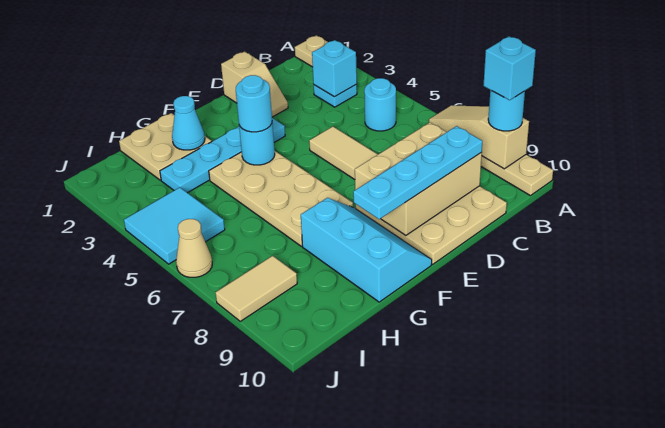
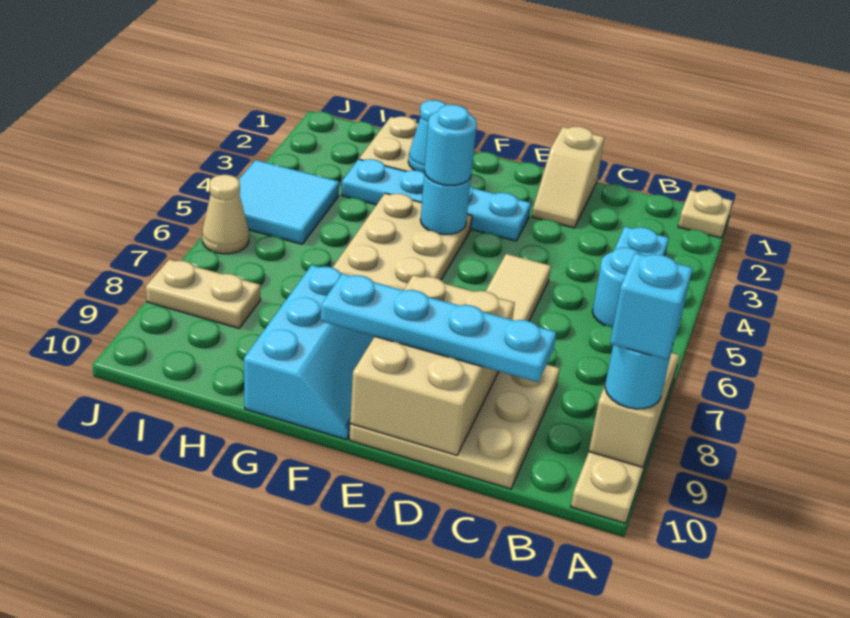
cyan 1x1 brick [312,40,357,97] -> none
tan 2x3 brick [355,123,482,236] -> tan 2x3 brick turned to [350,275,515,455]
tan 1x2 tile [216,256,297,321] -> tan 1x2 plate [146,259,261,328]

